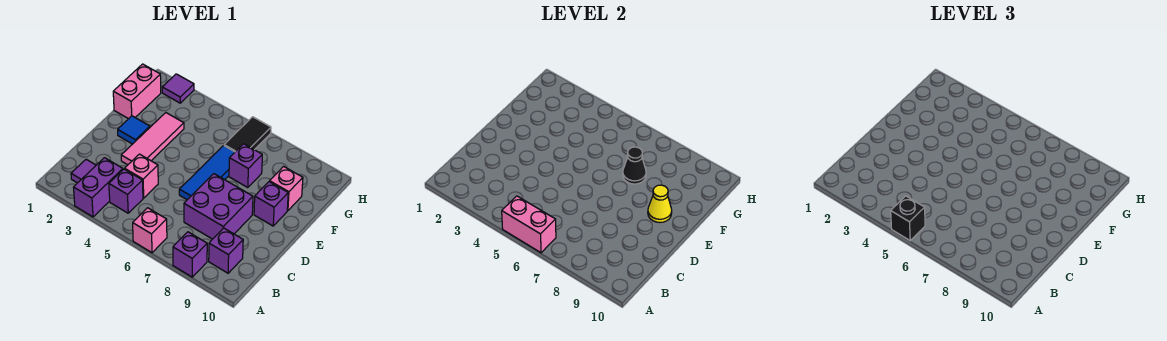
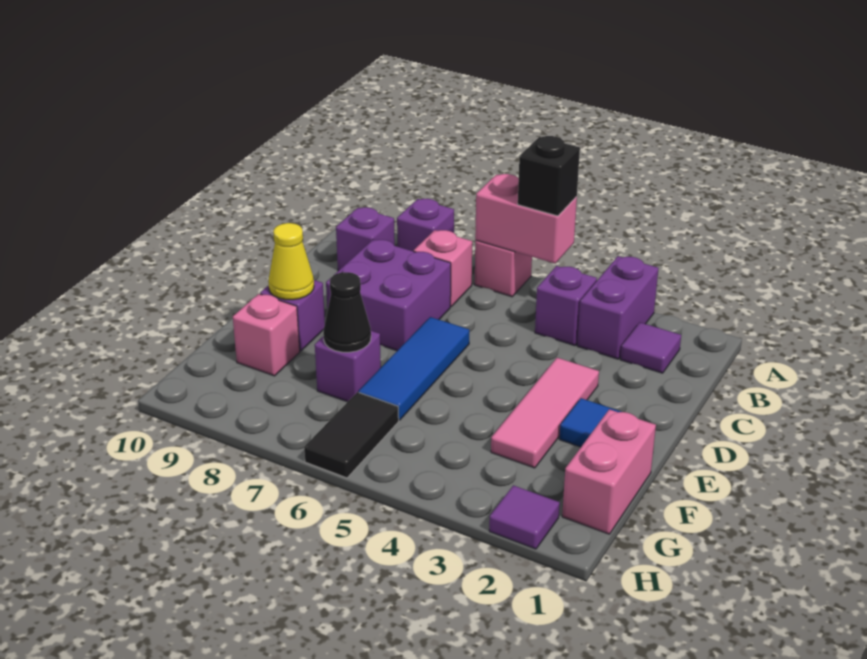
pink 1x1 brick [125,154,158,198] -> pink 1x1 brick moved to [414,230,472,307]

